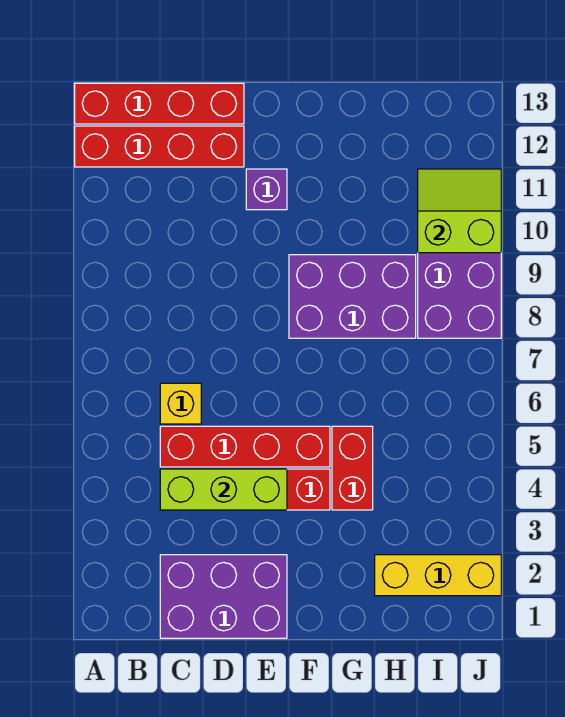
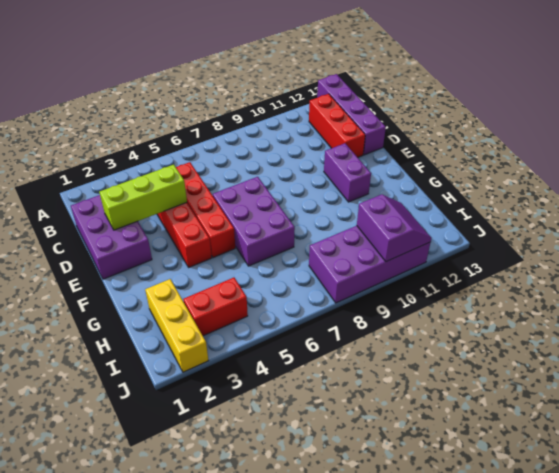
red 1x4 brick [75,126,244,167] -> red 1x3 brick [309,94,365,157]
red 1x4 brick [75,83,244,124] -> purple 1x4 brick [317,74,386,155]
lime 1x3 brick [160,469,287,510] -> lime 1x3 brick turned to [100,165,187,230]
yellow 1x1 brick [160,383,201,424] -> none
purple 1x1 brick [246,169,287,210] -> purple 1x2 brick [324,143,371,202]
purple 2x3 brick [289,255,416,338] -> purple 2x3 brick moved to [213,177,295,266]
red 1x2 brick [332,426,373,510] -> red 1x2 brick moved to [183,277,248,336]
lime 2x2 slope [418,169,501,253] -> purple 2x2 slope [357,194,431,262]

